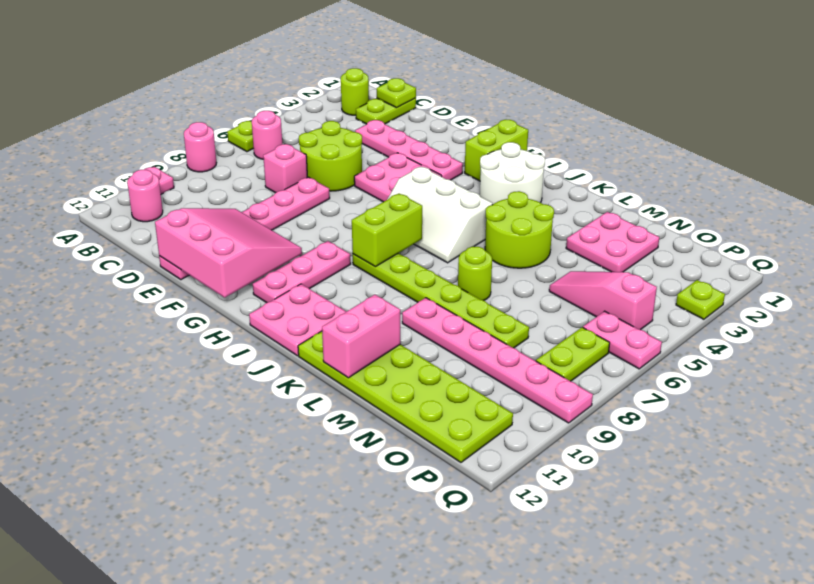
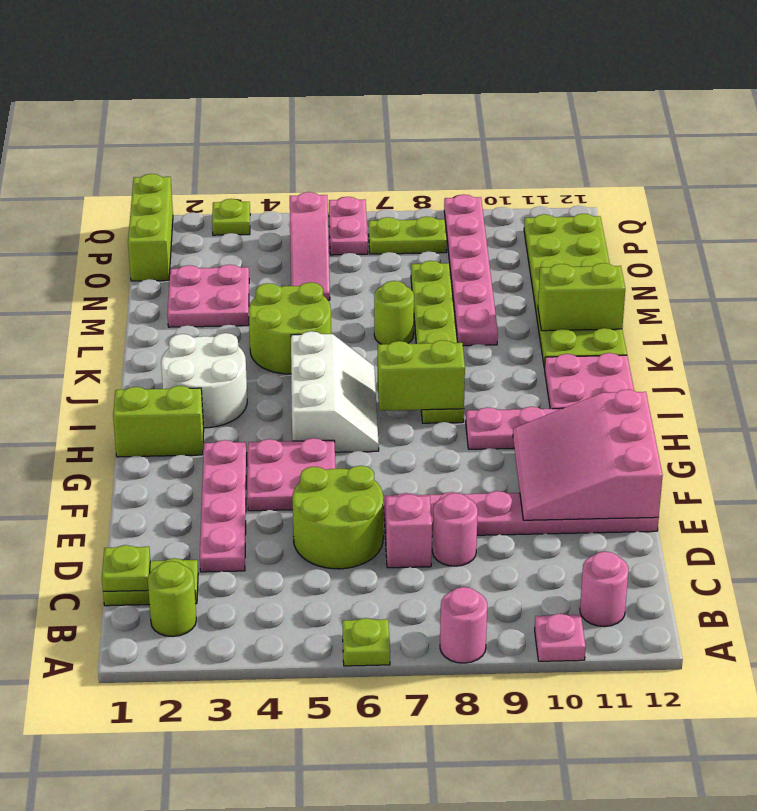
pink 1x1 round brick [252,111,282,159] -> pink 1x1 round brick moved to [432,493,478,566]
pink 1x2 brick [322,295,400,378] -> lime 1x2 brick [538,263,625,331]
none -> lime 1x3 brick [128,174,173,281]

